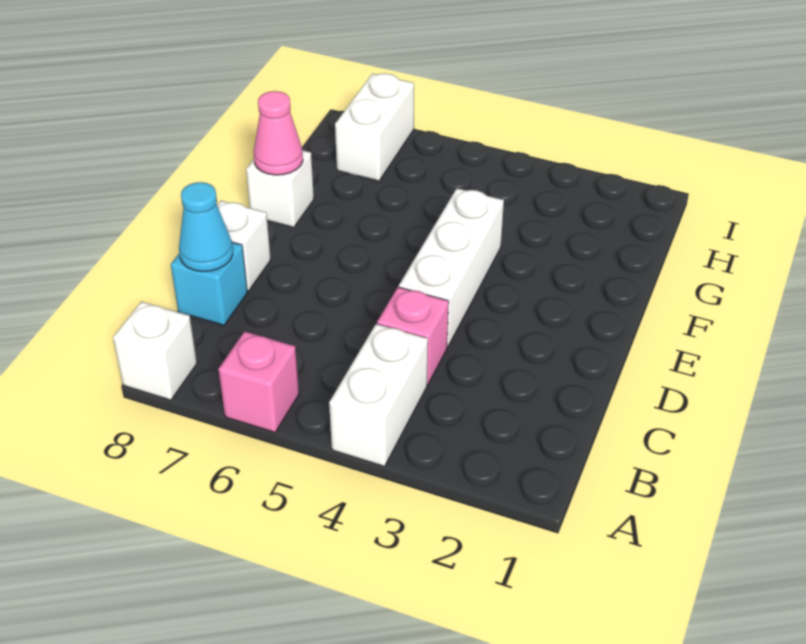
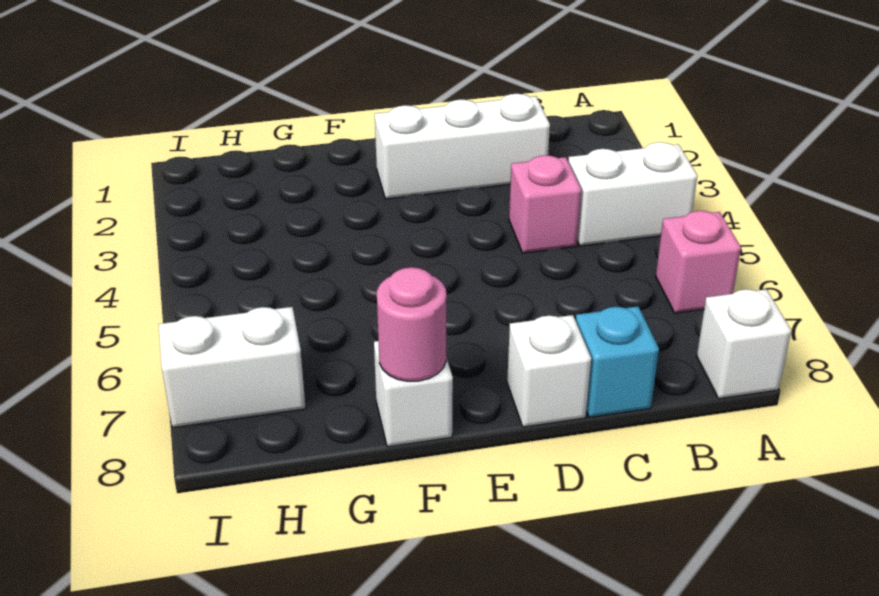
cyan 1x1 cone [179,182,233,272] -> none
white 1x3 brick [399,188,504,347] -> white 1x3 brick moved to [375,94,550,199]
pink 1x1 cone [254,91,303,175] -> pink 1x1 round brick [377,267,446,381]

